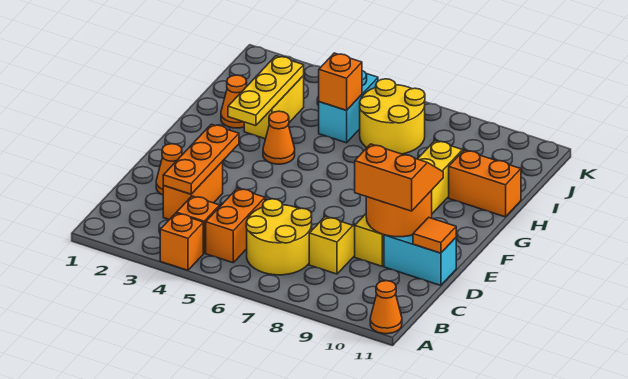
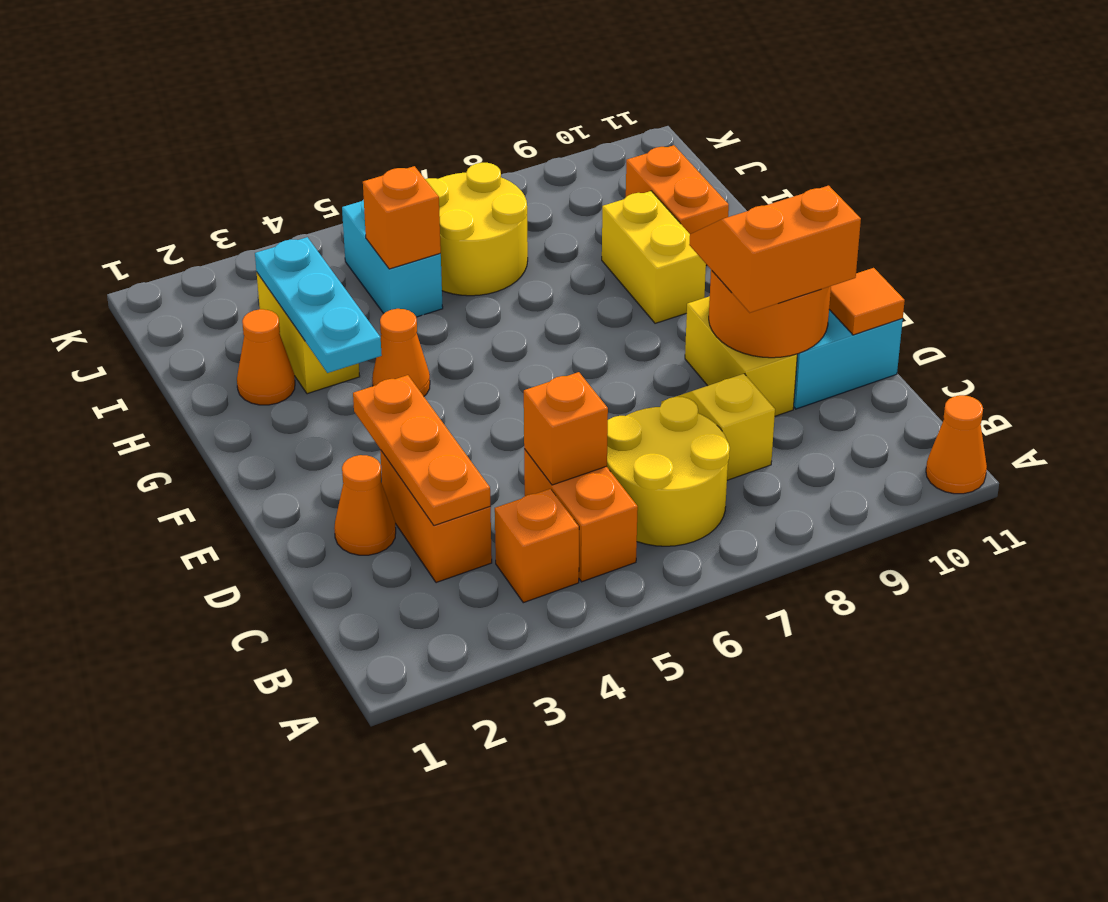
orange 1x1 brick [160,213,203,270] -> orange 1x1 brick moved to [524,372,608,485]
yellow 1x3 plate [228,56,304,126] -> cyan 1x3 plate [255,237,382,373]
orange 1x2 brick [449,150,521,217] -> orange 1x2 brick turned to [626,145,729,265]

